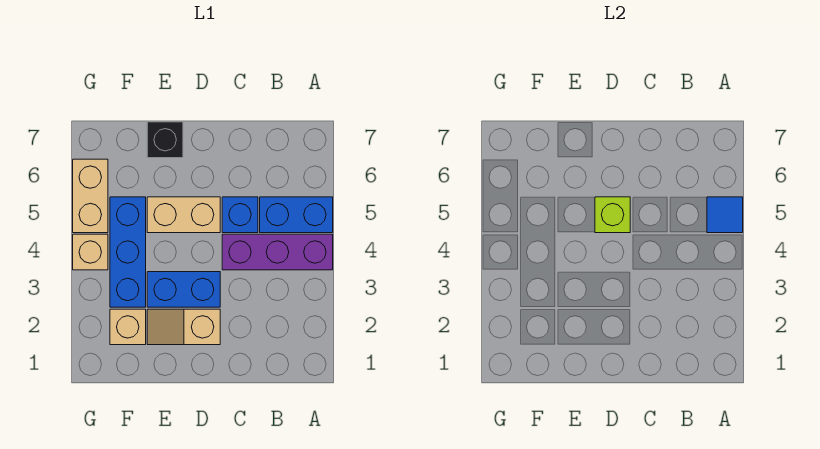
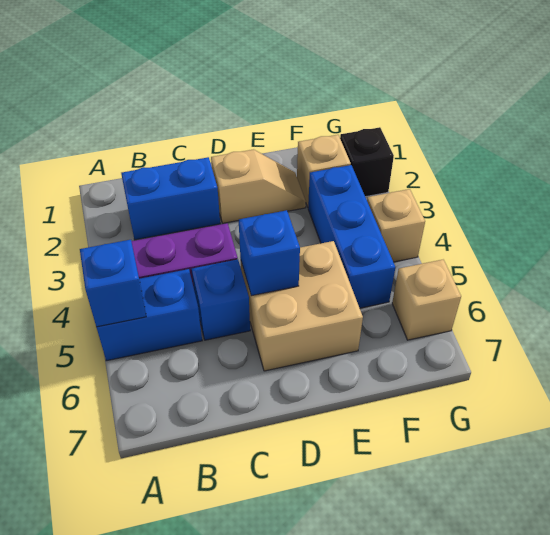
blue 1x1 tile [707,197,743,233] -> blue 1x1 brick [80,240,146,327]
blue 1x2 brick [147,272,220,307] -> blue 1x2 brick moved to [121,157,220,240]
tan 1x2 brick [147,197,220,233] -> tan 2x2 brick [241,241,363,371]
lime 1x1 brick [595,197,630,233] -> blue 1x1 brick [239,210,300,296]
black 1x1 brick [147,122,183,158] -> black 1x1 brick moved to [340,127,394,197]
tan 1x2 brick [73,159,108,233] -> tan 1x1 brick [392,260,461,340]

